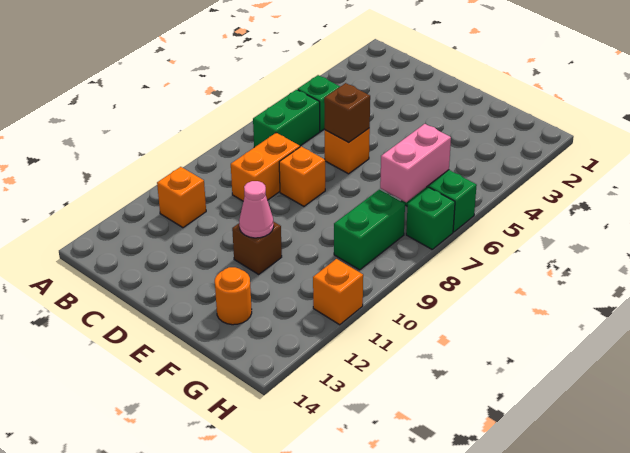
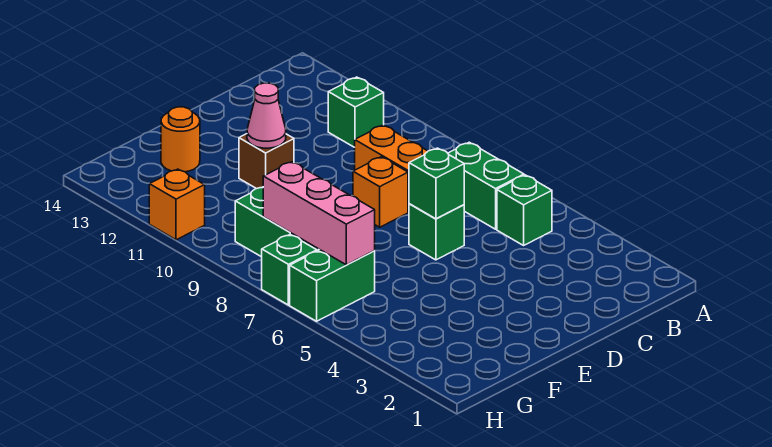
orange 1x1 brick [157,167,206,228] -> green 1x1 brick [328,77,384,147]
orange 1x1 brick [325,128,370,174] -> green 1x1 brick [409,204,464,260]
brown 1x1 brick [324,83,370,142] -> green 1x1 brick [409,148,464,219]
pink 1x2 brick [380,124,451,202] -> pink 1x3 brick [263,162,375,265]

